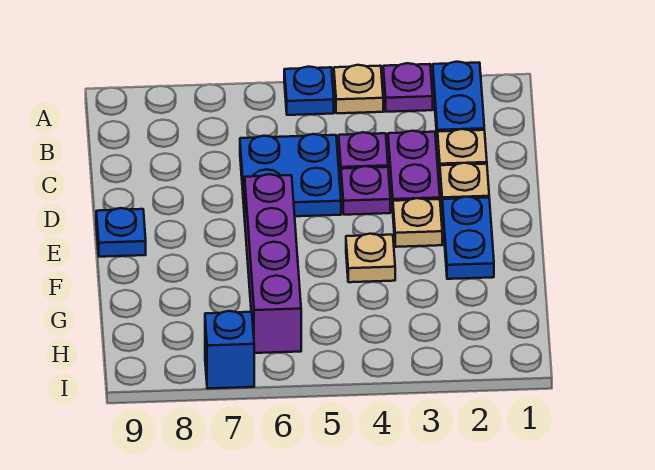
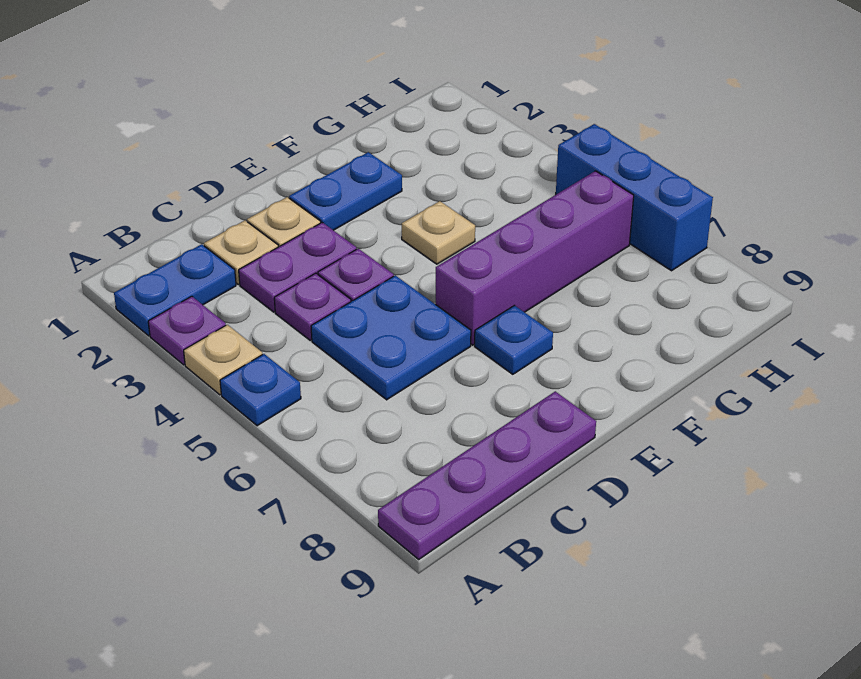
none -> purple 1x4 plate [378,391,596,559]
tan 1x1 plate [393,198,442,247] -> none
blue 1x1 plate [96,208,146,257] -> blue 1x1 plate moved to [475,305,553,374]
blue 1x1 brick [205,311,254,388] -> blue 1x3 brick [556,124,713,271]

